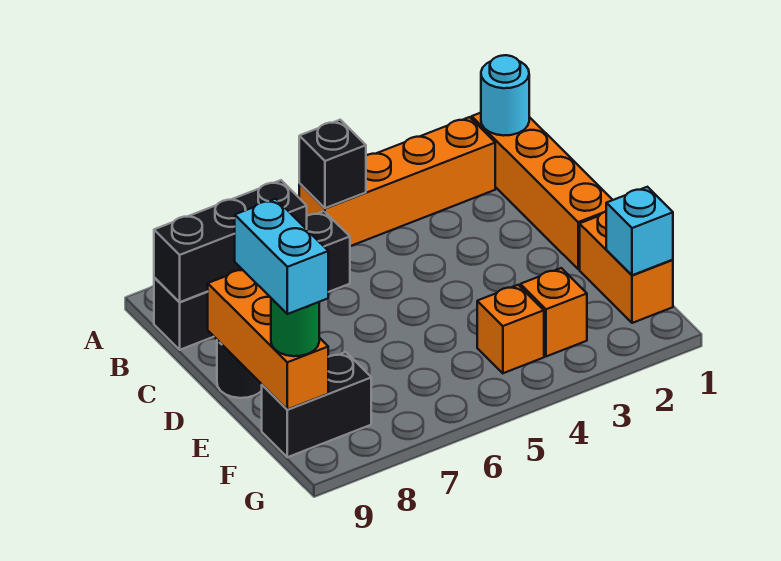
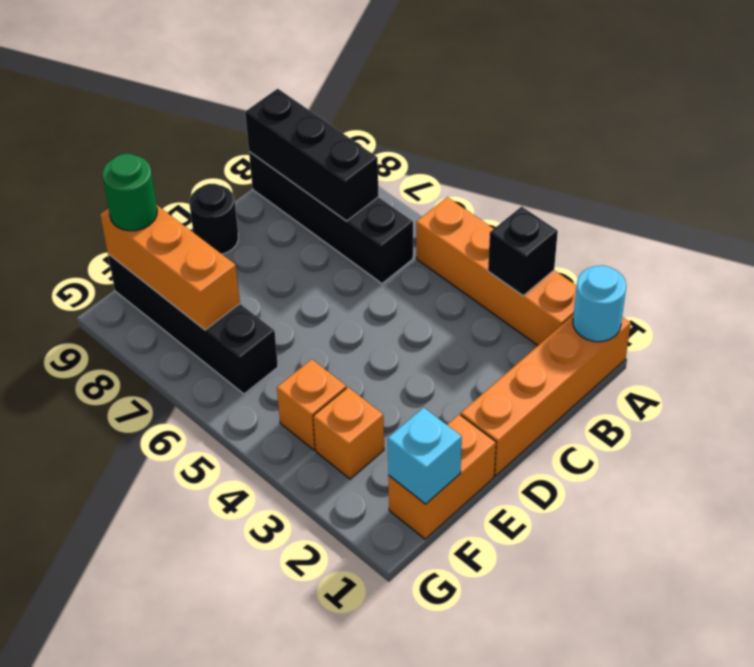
black 1x1 brick [299,120,366,208] -> black 1x1 brick moved to [488,206,558,296]
orange 1x3 brick [208,270,328,410] -> orange 1x3 brick turned to [100,205,240,330]
cyan 1x2 brick [235,199,328,314] -> none
black 1x2 brick [262,352,371,457] -> black 1x4 brick [108,254,278,394]

